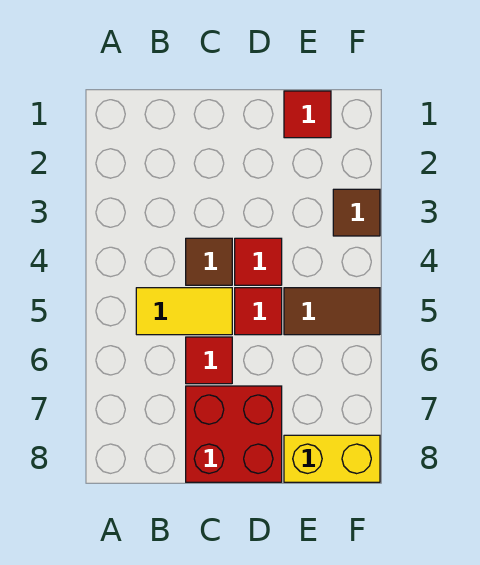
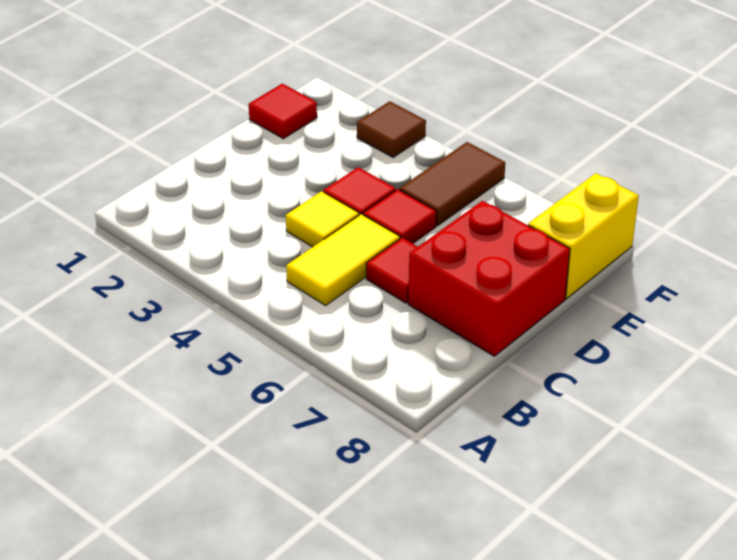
brown 1x1 tile [186,238,232,285] -> yellow 1x1 tile [286,191,359,247]

